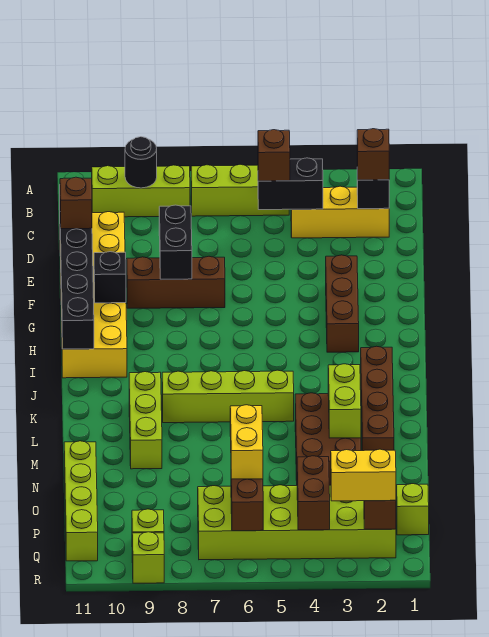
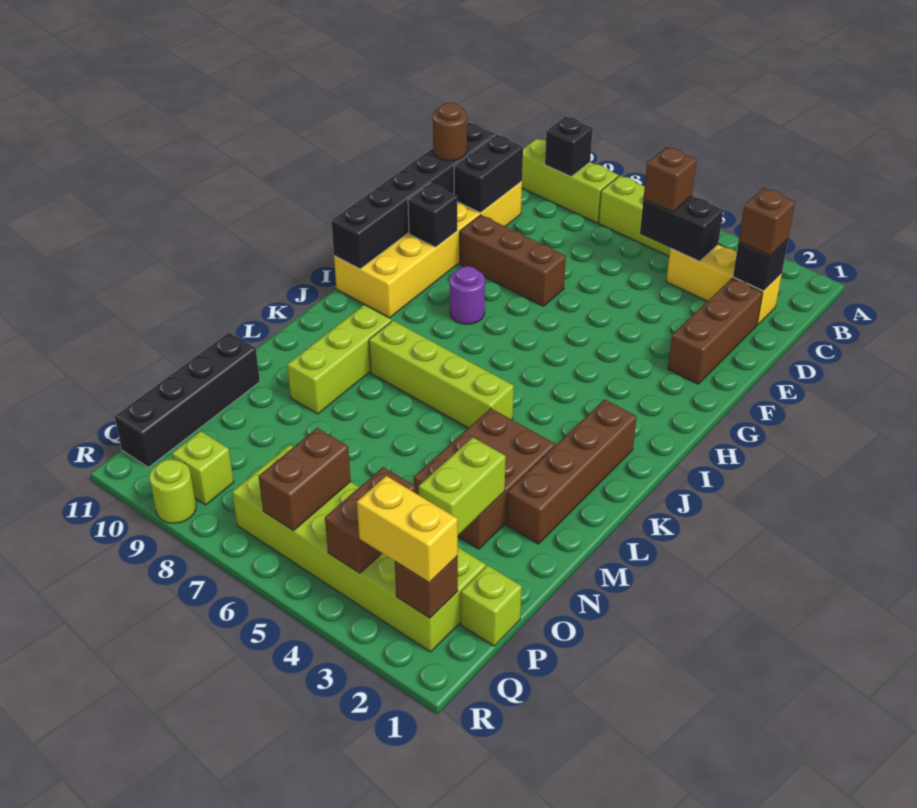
black 1x1 round brick [125,137,157,188] -> black 1x1 brick [545,116,593,177]
black 1x2 brick [159,205,192,279] -> black 1x2 brick moved to [454,135,523,213]
brown 1x1 brick [60,177,92,229] -> brown 1x1 round brick [433,103,467,161]
brown 1x3 brick [326,255,359,352] -> brown 1x3 brick moved to [668,278,763,384]
none -> purple 1x1 round brick [450,266,485,324]
lime 1x2 brick [328,364,361,438] -> lime 1x2 brick moved to [419,437,506,535]
lime 1x4 brick [64,441,98,561] -> black 1x4 brick [115,333,260,467]
yellow 1x2 brick [230,405,263,479] -> none
lime 1x1 brick [132,532,164,583] -> lime 1x1 round brick [150,459,196,523]

